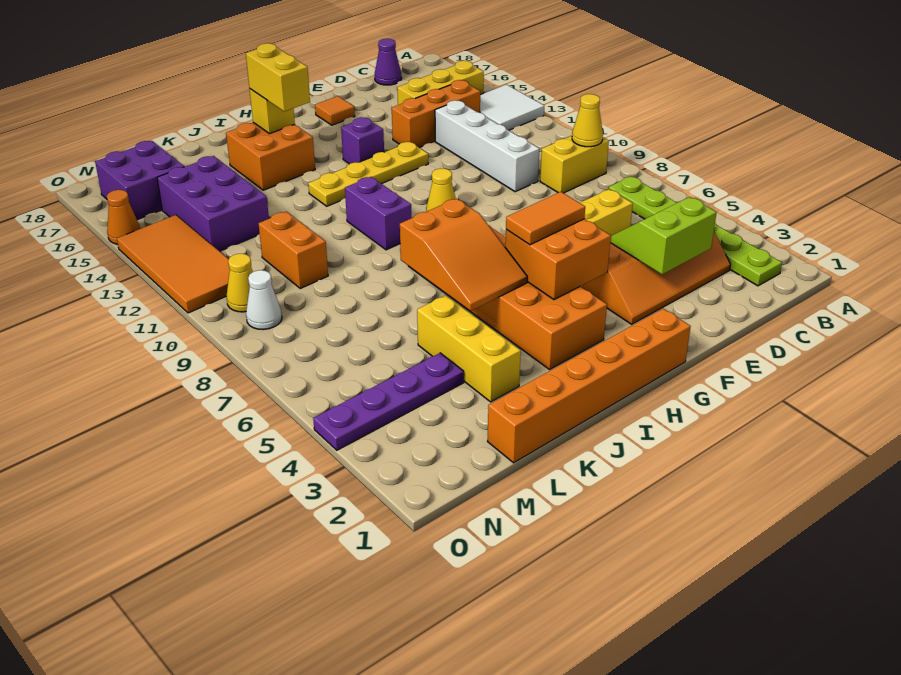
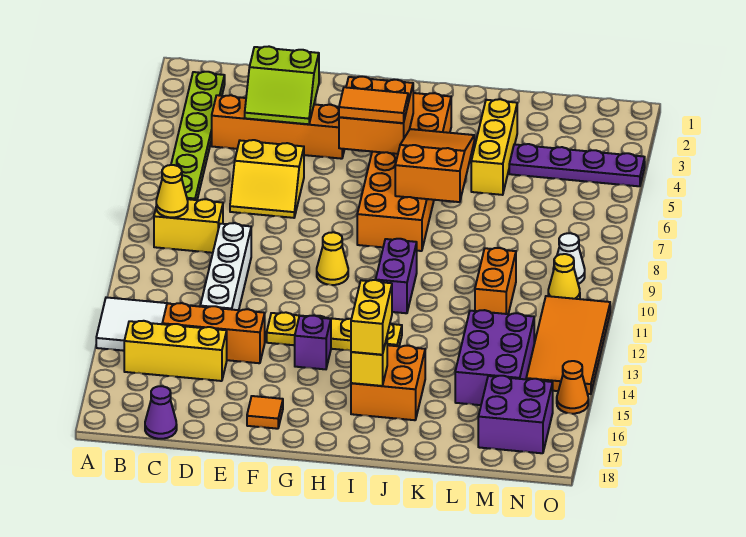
orange 1x6 brick [488,308,691,463] -> none

